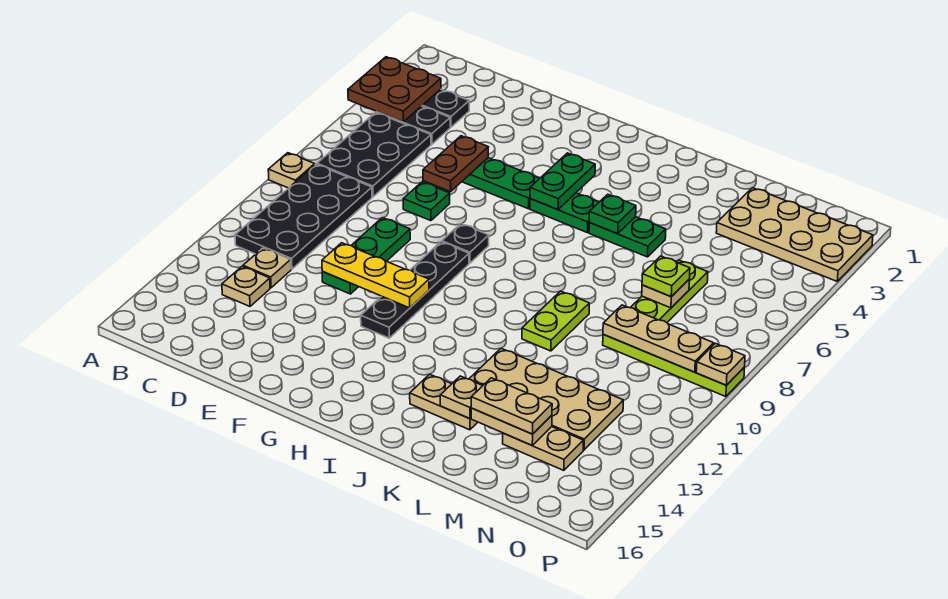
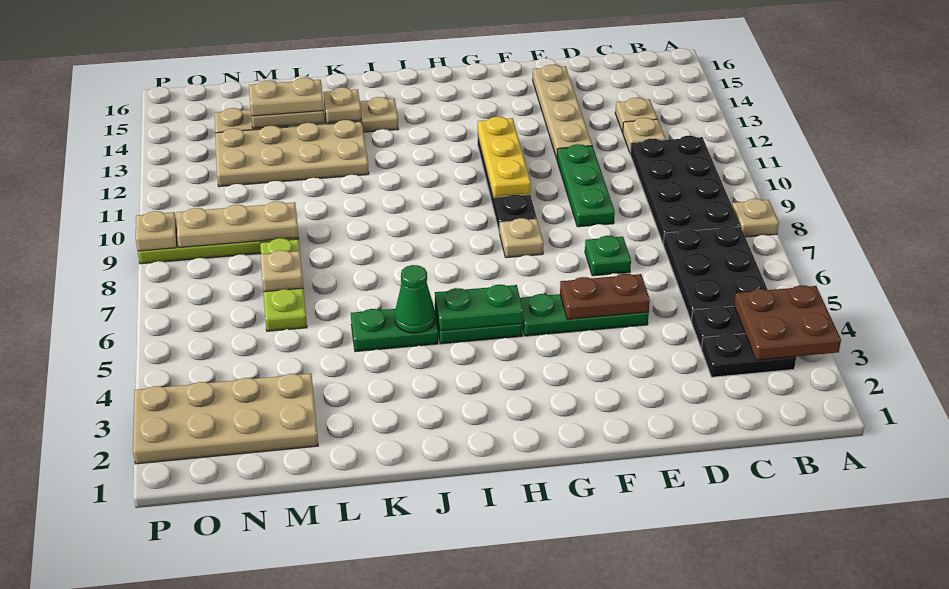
brown 1x2 plate [423,136,488,192] -> brown 1x2 plate turned to [560,273,650,319]
yellow 1x3 plate [322,243,429,308] -> yellow 1x3 plate turned to [478,117,531,197]
none -> tan 1x4 plate [533,65,592,159]
black 1x1 plate [442,224,489,263] -> tan 1x1 plate [500,218,544,258]
green 1x2 plate [530,153,595,210] -> green 1x2 plate turned to [435,284,523,331]
green 1x1 plate [589,194,636,234] -> green 1x1 cone [395,265,435,333]
lime 1x2 plate [522,291,589,351] -> none
lime 1x1 plate [642,256,690,297] -> none

